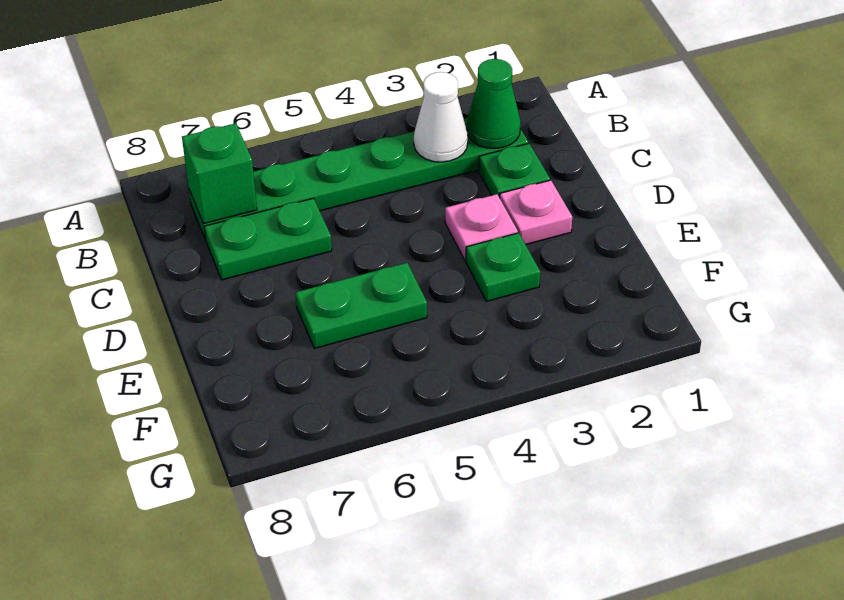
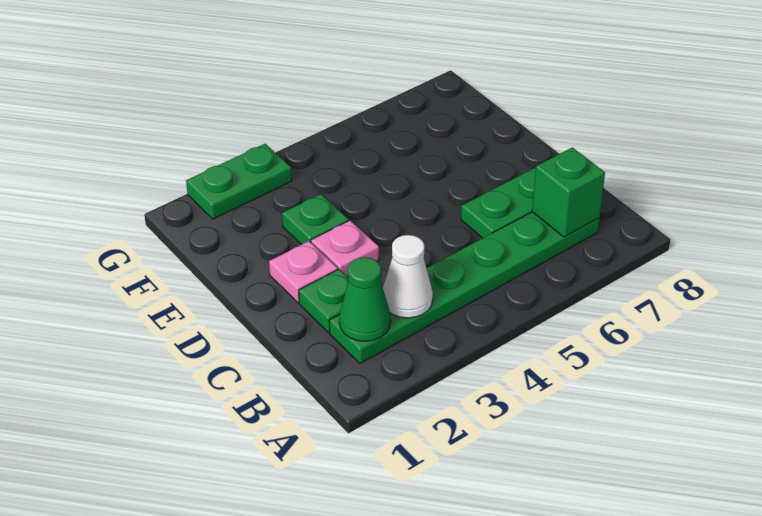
green 1x2 plate [296,263,427,348] -> green 1x2 plate moved to [186,144,292,219]

